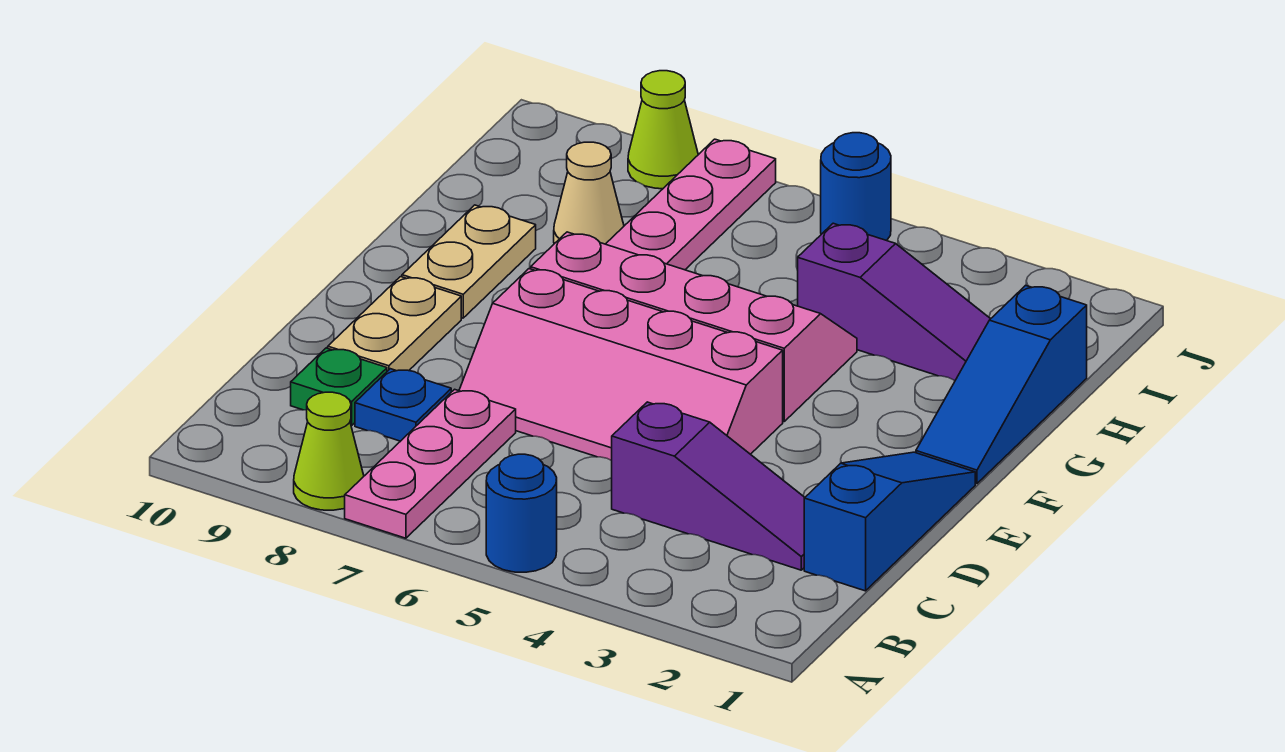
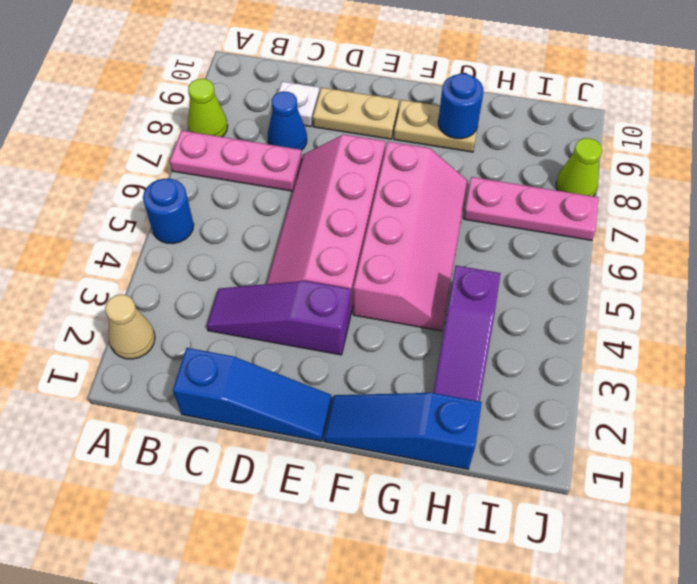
purple 1x3 slope [612,402,805,570] -> purple 1x3 slope turned to [207,281,351,355]
blue 1x1 plate [355,369,451,441] -> blue 1x1 cone [268,92,307,150]
green 1x1 plate [291,348,387,425] -> white 1x1 plate [278,82,319,127]
tan 1x1 cone [554,142,624,244] -> tan 1x1 cone moved to [105,295,155,359]
blue 1x1 round brick [821,133,891,241] -> blue 1x1 round brick moved to [438,74,483,139]

